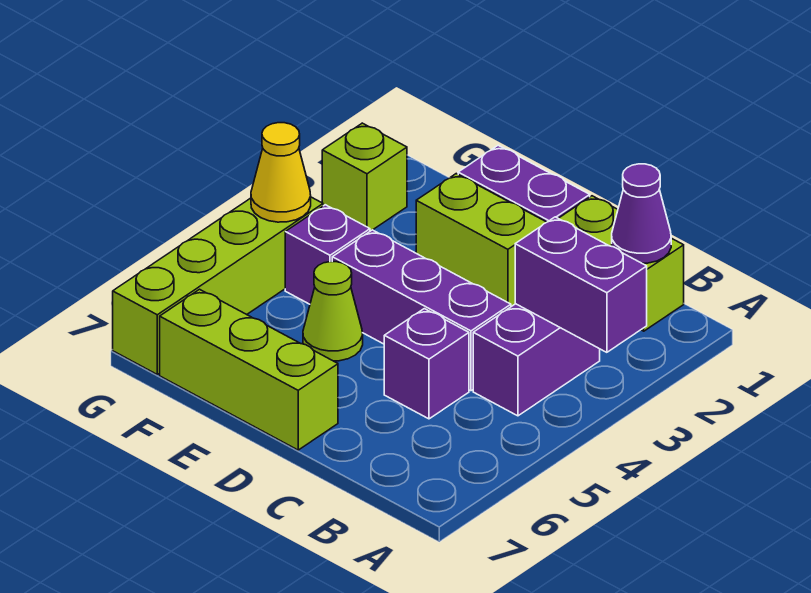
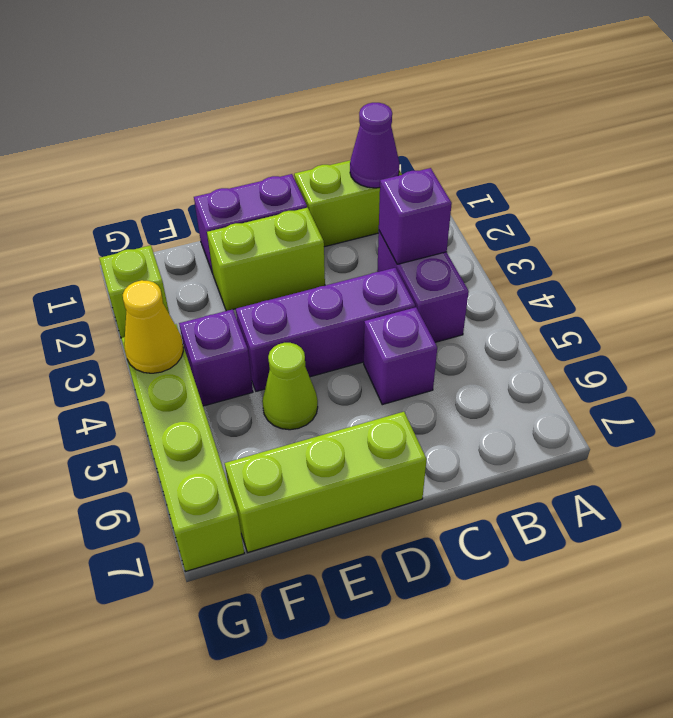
purple 1x2 brick [515,217,647,352] -> purple 1x1 brick [379,168,452,264]

